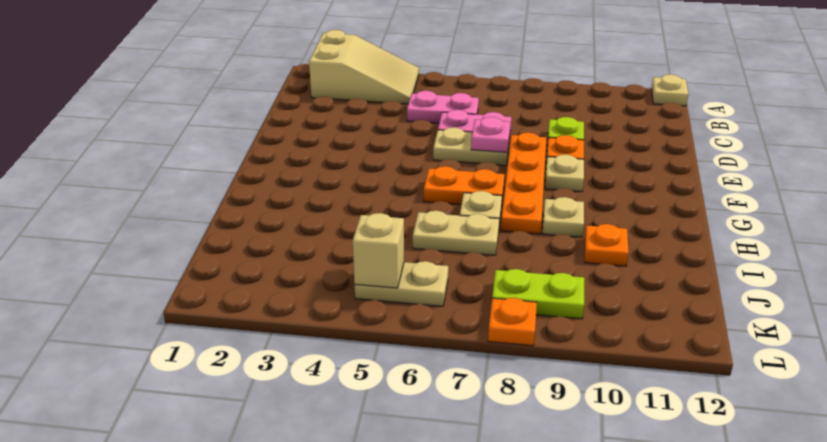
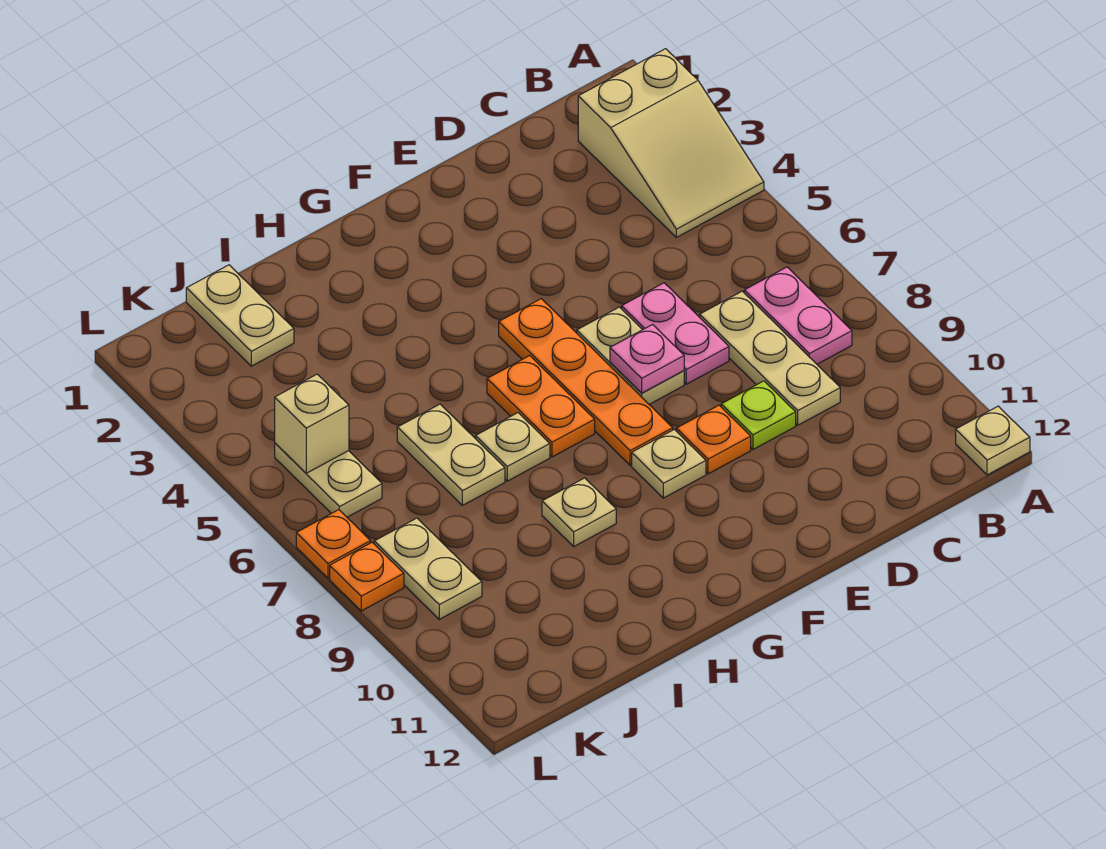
pink 1x2 plate [407,91,479,123] -> pink 1x2 plate moved to [744,267,852,364]
none -> tan 1x3 plate [700,291,840,425]
orange 1x4 plate [501,133,546,234] -> orange 1x4 plate turned to [499,299,673,465]
orange 1x1 plate [585,224,629,266] -> orange 1x1 plate moved to [296,510,371,578]
none -> tan 1x2 plate [186,265,294,366]
lime 1x2 plate [492,269,584,319] -> tan 1x2 plate [374,518,482,619]

